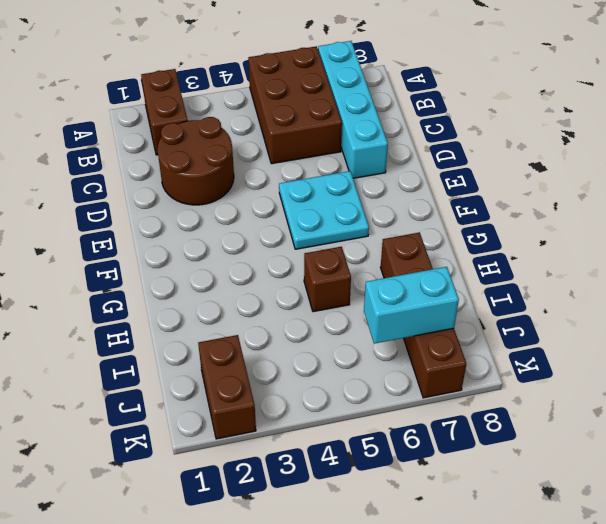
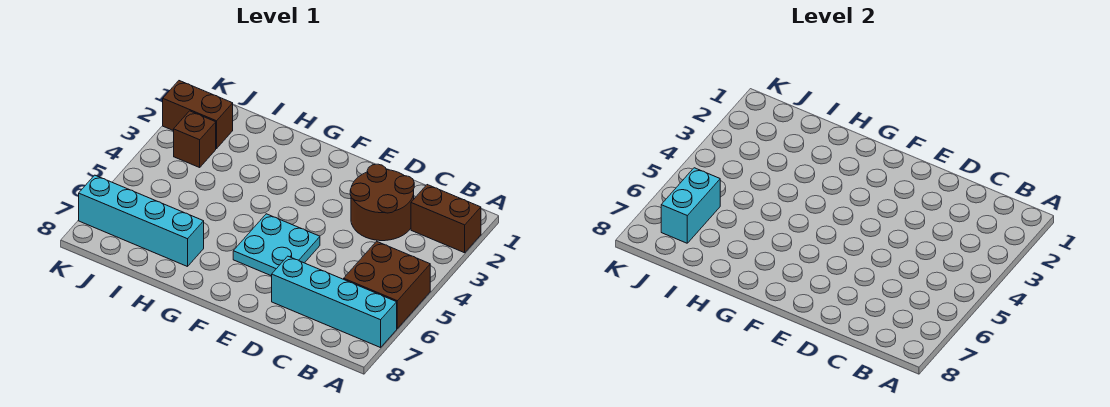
brown 2x3 brick [248,46,342,164] -> brown 2x2 brick [344,241,430,328]
brown 1x1 brick [304,247,351,312] -> brown 1x1 brick moved to [174,111,216,167]
brown 1x4 brick [381,232,466,398] -> cyan 1x4 brick [79,175,204,267]

